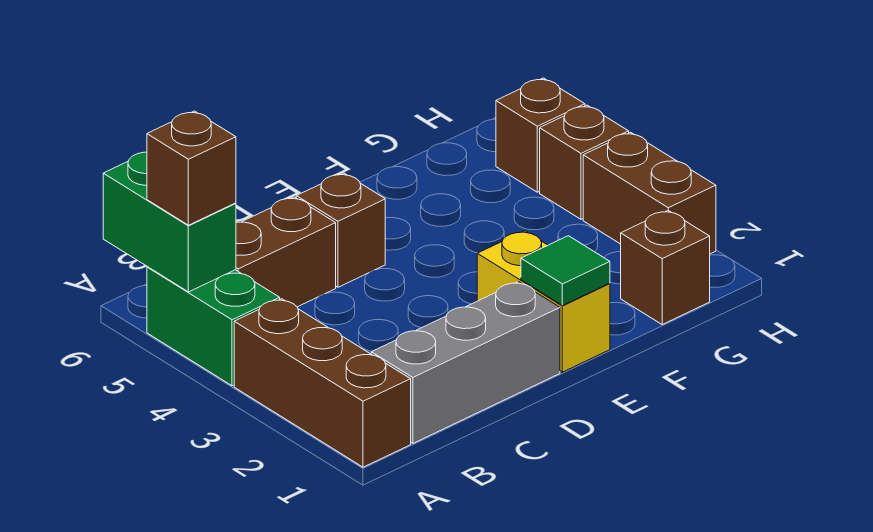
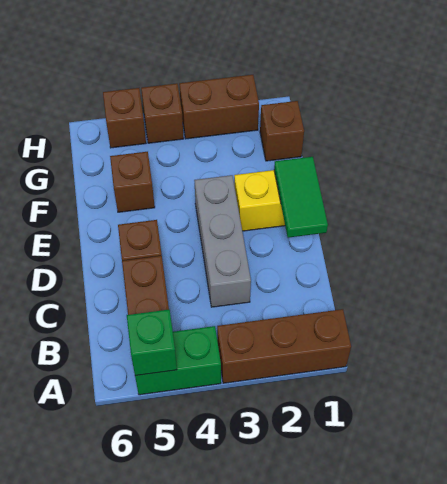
green 1x2 brick [103,152,236,292] -> green 1x1 brick [127,310,177,376]
brown 1x1 brick [147,111,236,225] -> brown 1x1 brick moved to [110,152,155,212]
grey 1x3 brick [371,282,560,443] -> grey 1x3 brick moved to [194,175,251,307]
green 1x1 tile [521,236,610,305] -> green 1x2 tile [274,157,328,238]

